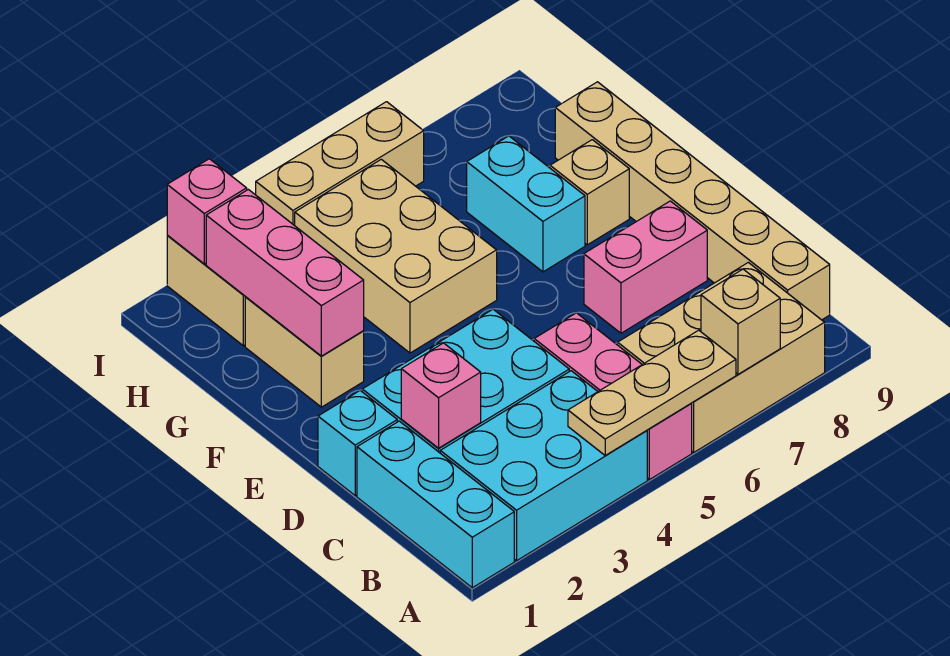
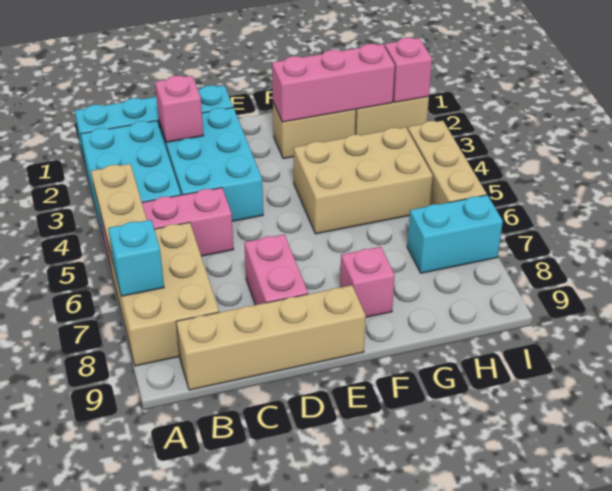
tan 1x1 brick [701,269,780,374] -> cyan 1x1 brick [108,220,164,296]
tan 1x6 brick [555,82,830,320] -> tan 1x4 brick [176,285,366,390]
cyan 1x2 brick [467,136,585,272] -> cyan 1x2 brick moved to [407,195,503,273]
tan 1x1 brick [550,140,629,245] -> pink 1x1 brick [340,247,395,317]

